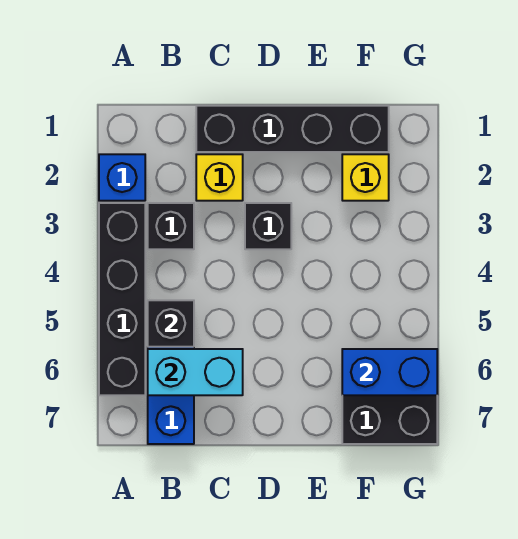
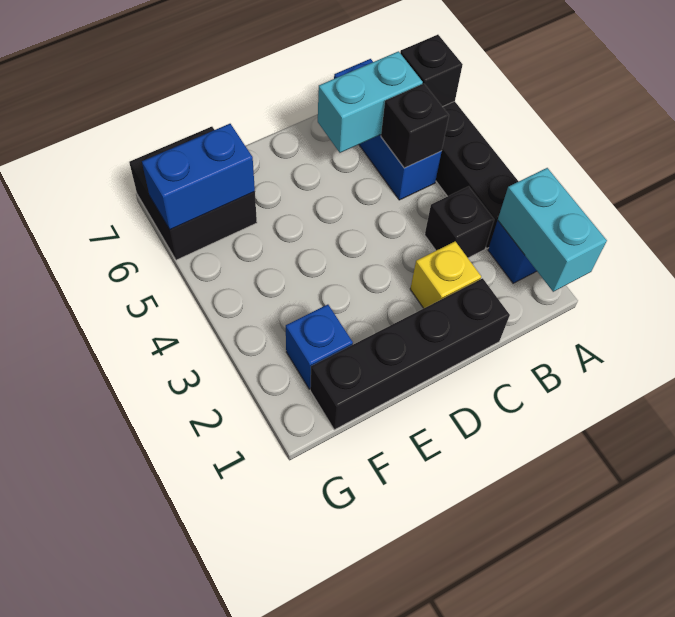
none -> cyan 1x2 brick [498,168,607,292]
black 1x1 brick [245,203,291,249] -> black 1x1 brick moved to [400,35,463,107]
yellow 1x1 brick [342,154,389,201] -> blue 1x1 brick [286,305,353,389]

